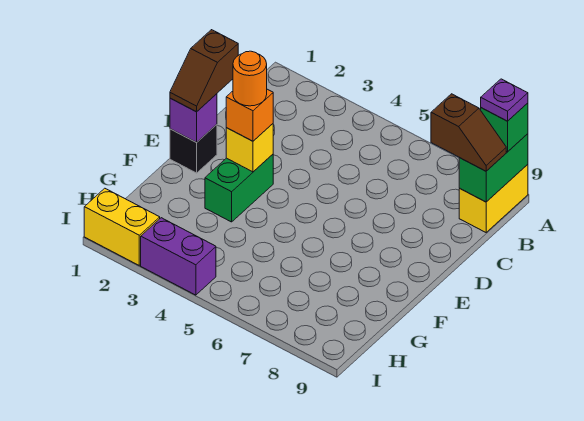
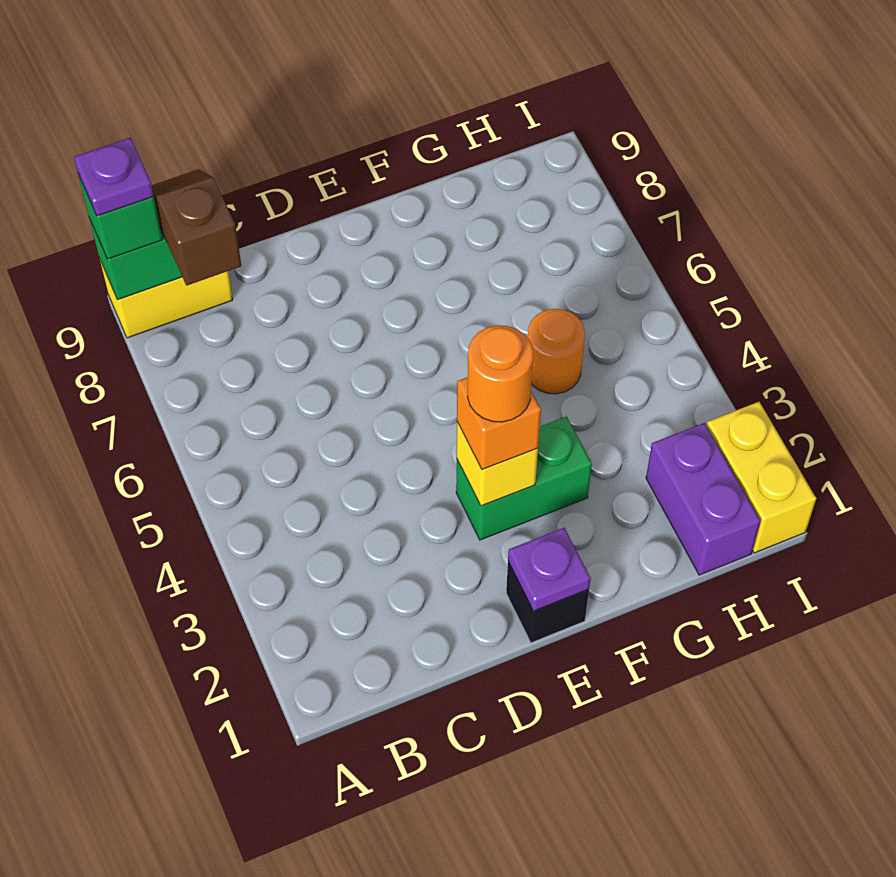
brown 1x2 slope [170,30,238,112] -> none
purple 1x1 brick [170,94,217,142] -> purple 1x1 plate [508,528,591,611]
none -> orange 1x1 round brick [528,309,585,394]
purple 1x2 brick [141,218,216,295] -> purple 1x2 brick moved to [646,423,761,575]

